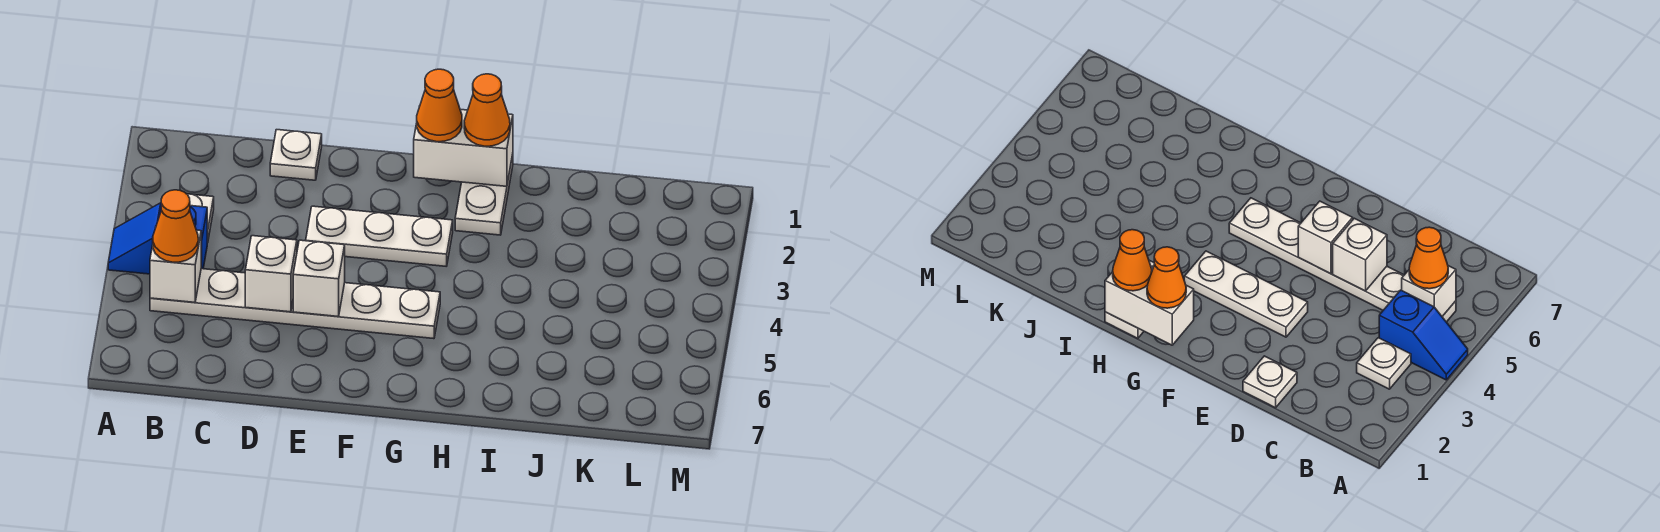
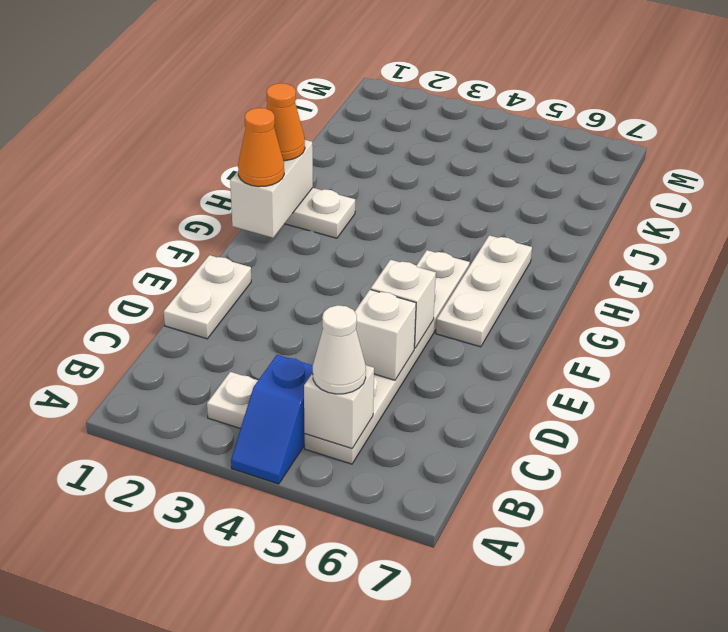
orange 1x1 cone [153,190,198,262] -> white 1x1 cone [313,305,366,394]
white 1x1 plate [270,130,322,180] -> white 1x2 plate [164,255,251,339]
white 1x3 plate [306,206,453,266] -> white 1x3 plate moved to [436,235,532,347]

